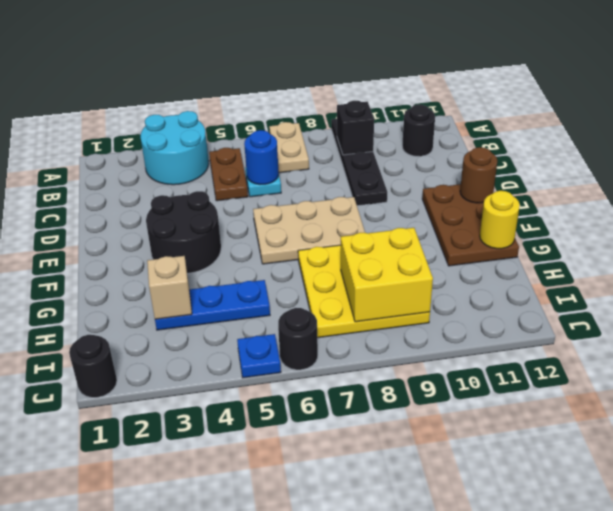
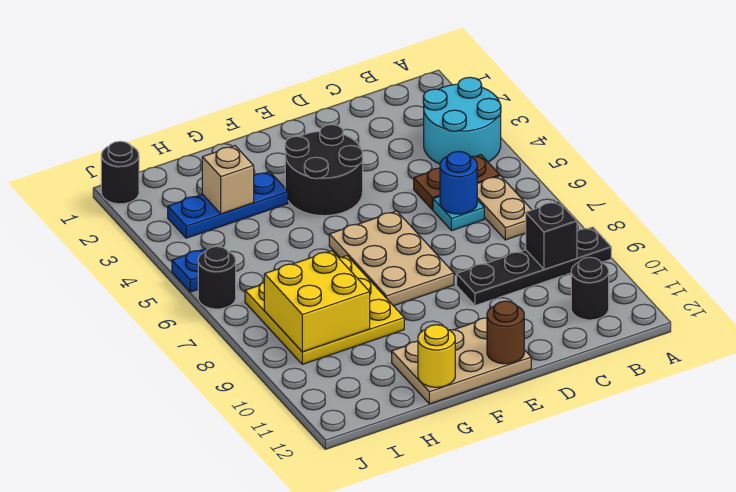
tan 1x2 plate [269,122,309,173] -> tan 1x2 plate turned to [477,176,532,240]
brown 2x3 plate [422,184,519,266] -> tan 2x3 plate [392,318,531,404]
blue 1x3 plate [155,280,270,330] -> blue 1x3 plate turned to [168,171,288,238]

